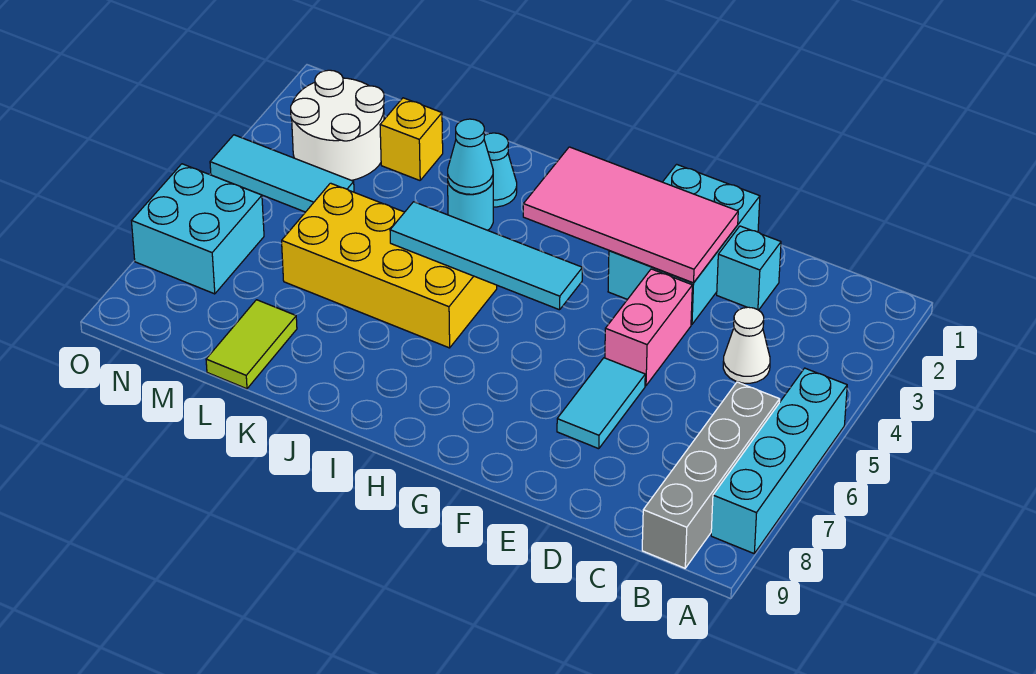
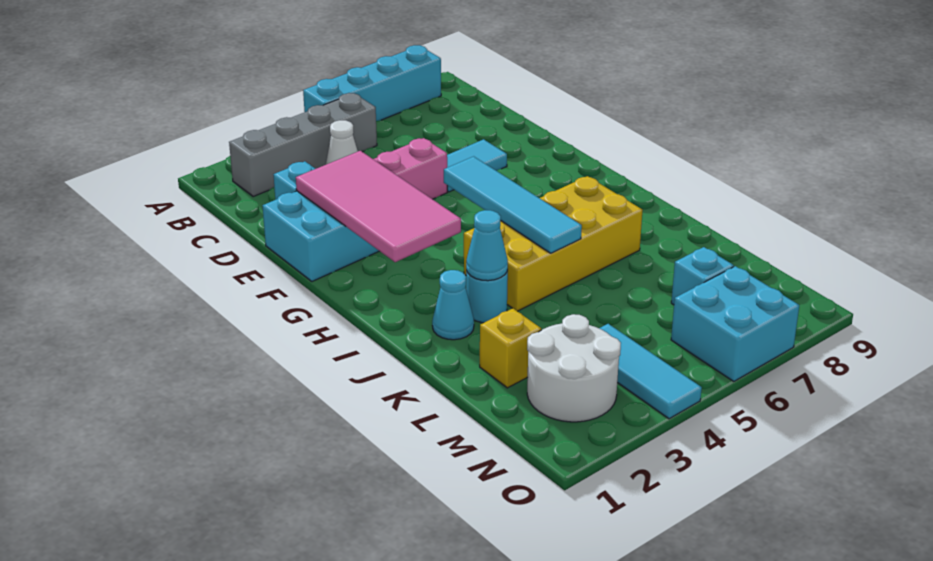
grey 1x4 brick [642,382,780,568] -> grey 1x4 brick moved to [229,93,377,196]
yellow 2x4 brick [282,183,497,348] -> yellow 2x4 brick turned to [464,176,642,311]
lime 1x2 tile [206,300,297,389] -> none
none -> cyan 1x1 brick [671,247,734,305]

